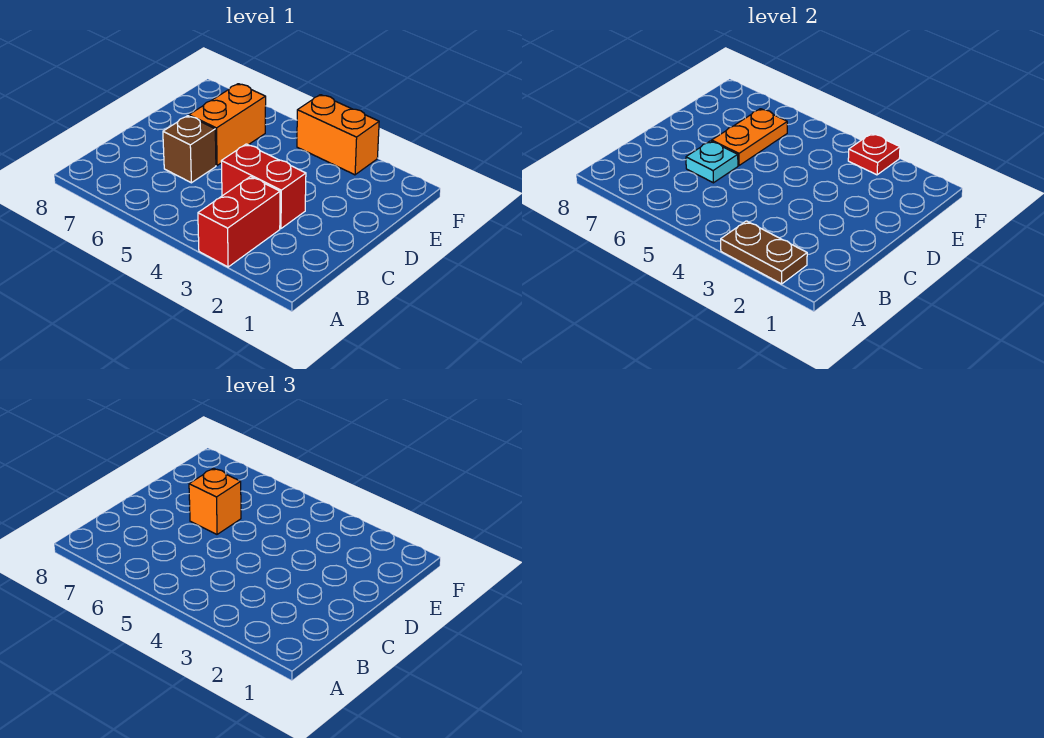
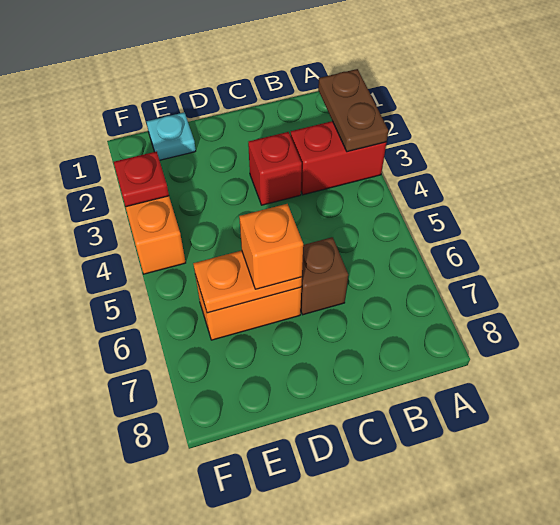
red 1x2 brick [221,144,306,229] -> red 1x1 brick [248,132,302,205]
cyan 1x1 plate [686,141,738,183] -> cyan 1x1 plate moved to [146,112,196,160]

